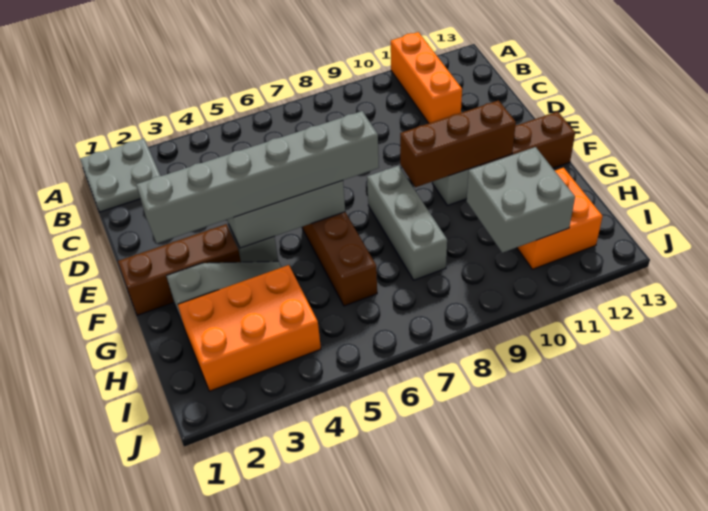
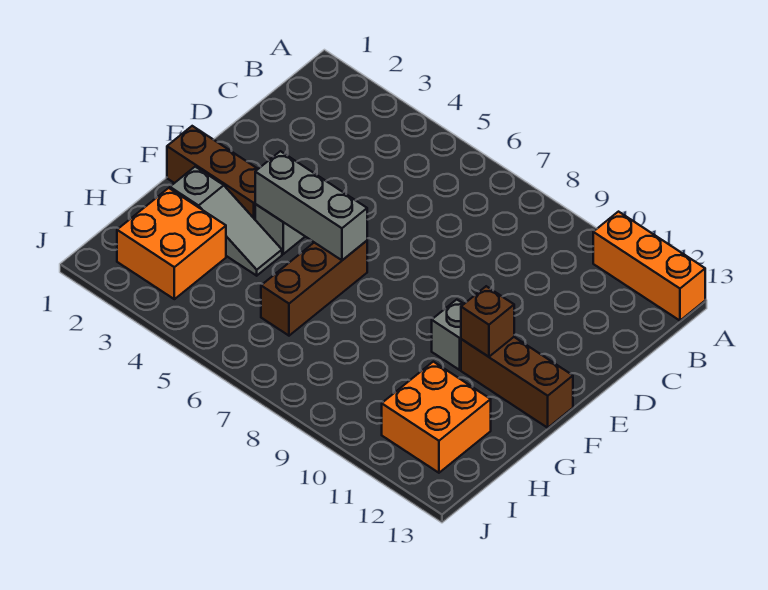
grey 2x2 plate [80,139,160,212] -> none
orange 1x3 brick [391,32,462,123] -> orange 1x3 brick turned to [593,212,705,321]
grey 1x6 brick [136,111,379,243] -> none
grey 1x3 brick [367,166,447,280] -> none
brown 1x3 brick [400,100,516,187] -> brown 1x1 brick [461,286,514,357]
orange 2x3 brick [178,265,321,391] -> orange 2x2 brick [117,188,226,299]
grey 2x2 brick [467,147,575,253] -> none

